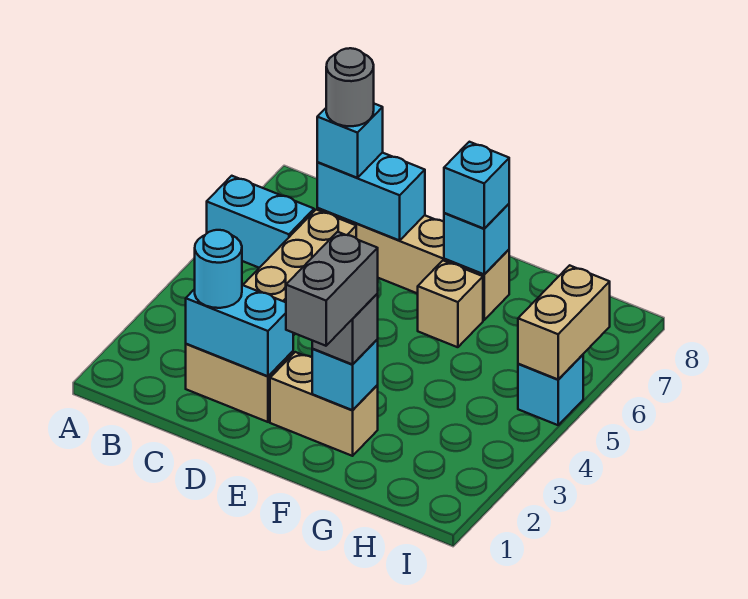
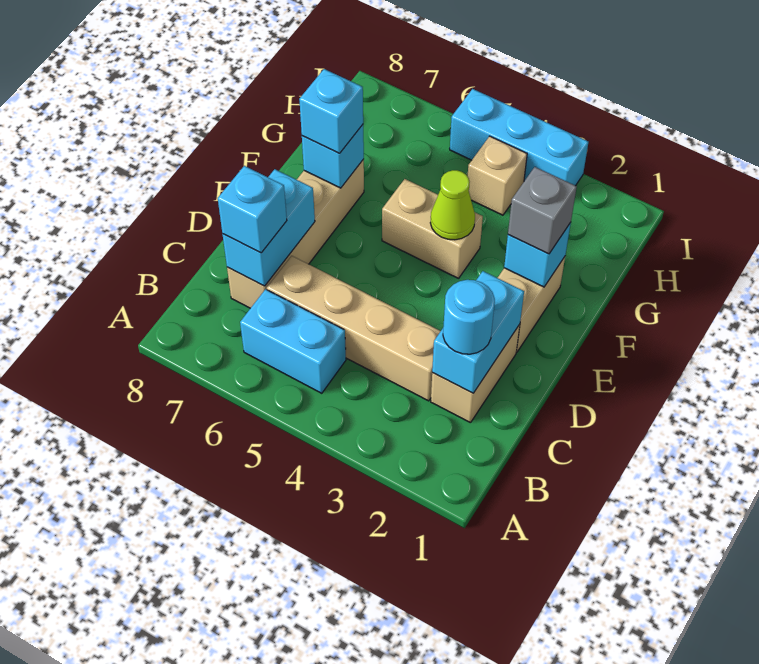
cyan 1x2 brick [207,176,314,268] -> cyan 1x2 brick turned to [240,289,346,393]
grey 1x1 round brick [326,48,374,126] -> none
grey 1x2 brick [286,232,378,346] -> none
none -> lime 1x1 cone [430,170,475,240]
tan 1x1 brick [418,261,483,347] -> tan 1x1 brick moved to [468,136,527,215]
cyan 1x1 brick [518,355,583,425] -> cyan 1x3 brick [450,89,588,186]
tan 1x2 brick [518,265,610,379] -> tan 1x2 brick moved to [382,179,483,278]

